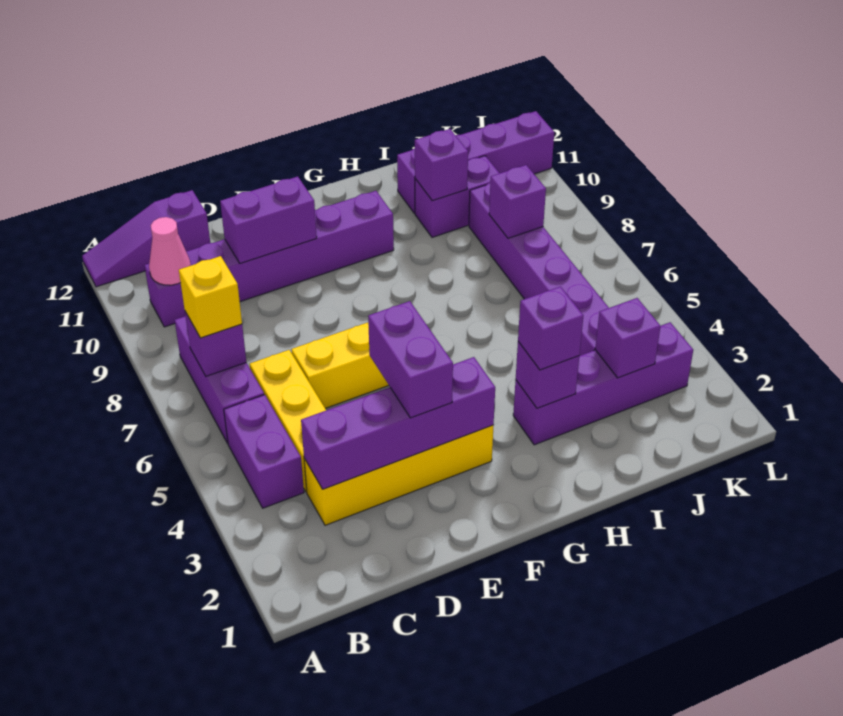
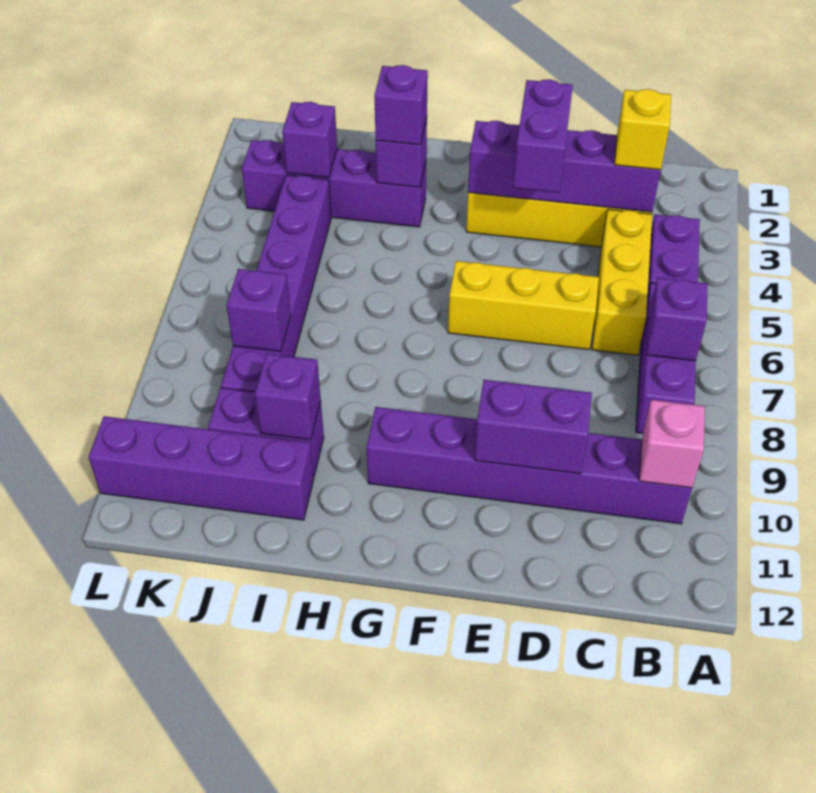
purple 1x3 slope [82,190,210,287] -> none
yellow 1x1 brick [179,256,242,338] -> yellow 1x1 brick moved to [614,89,671,170]
pink 1x1 cone [149,217,191,285] -> pink 1x1 brick [639,400,705,488]

